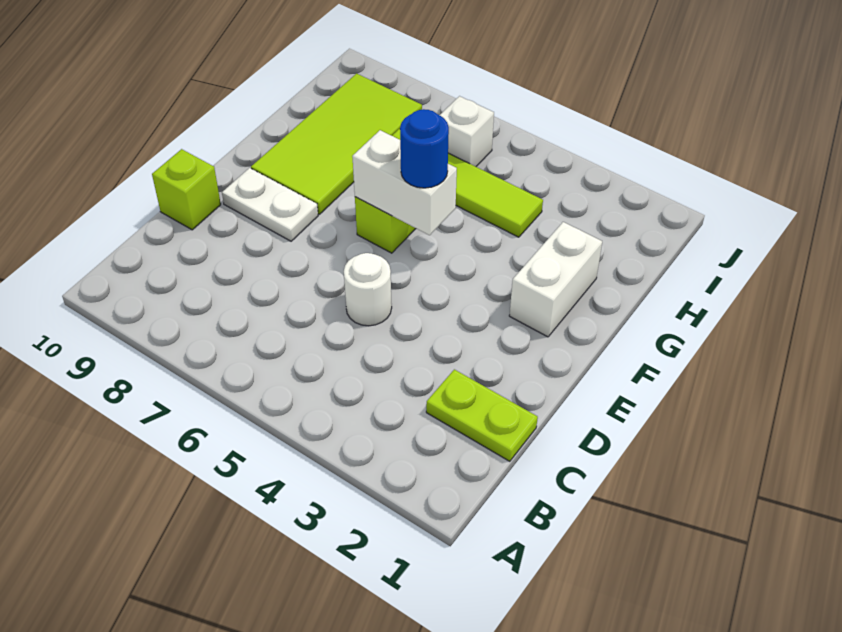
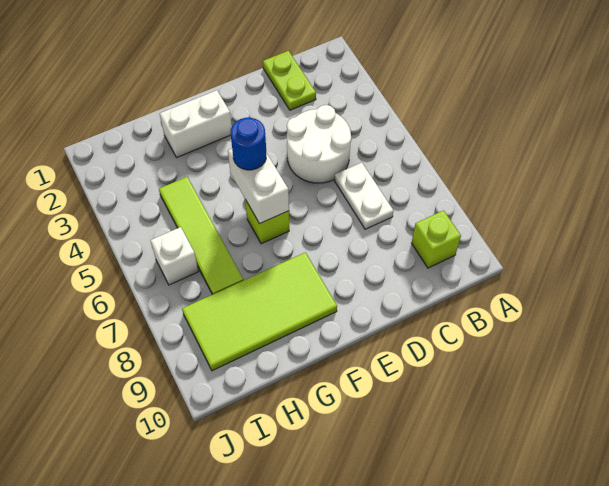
white 1x1 round brick [344,253,392,326] -> white 2x2 round brick [287,105,351,183]
lime 1x1 brick [152,149,221,230] -> lime 1x1 brick moved to [412,210,461,268]
white 1x2 plate [222,168,318,241] -> white 1x2 plate moved to [334,162,393,229]

